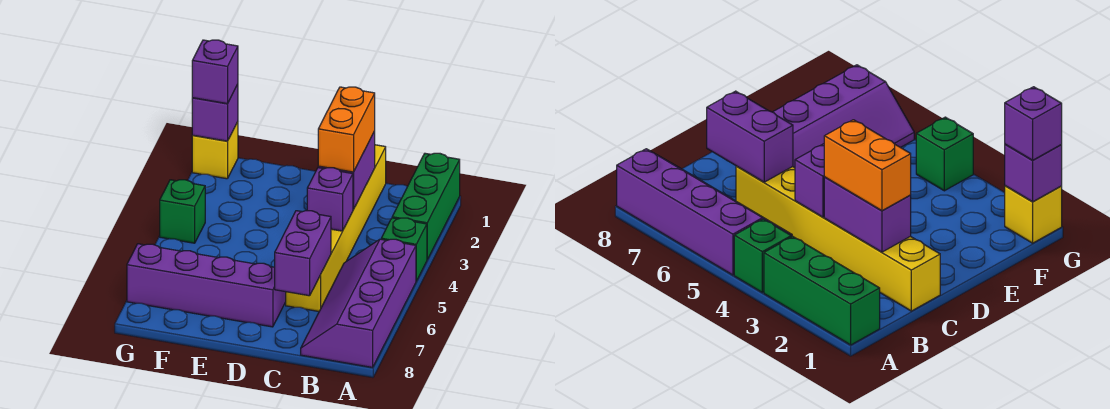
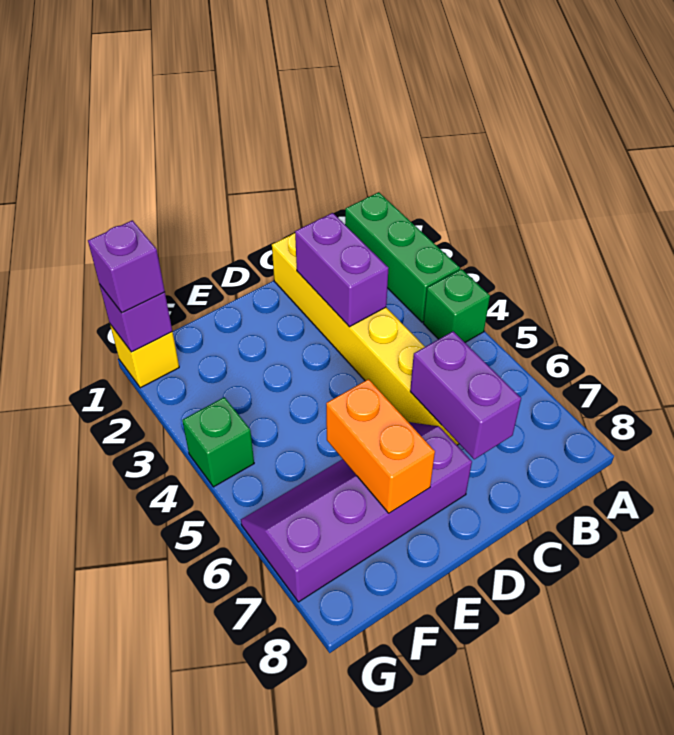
purple 2x4 slope [301,239,416,368] -> none
orange 1x2 brick [318,87,375,172] -> orange 1x2 brick moved to [326,379,435,513]
purple 1x1 brick [307,168,353,231] -> none

